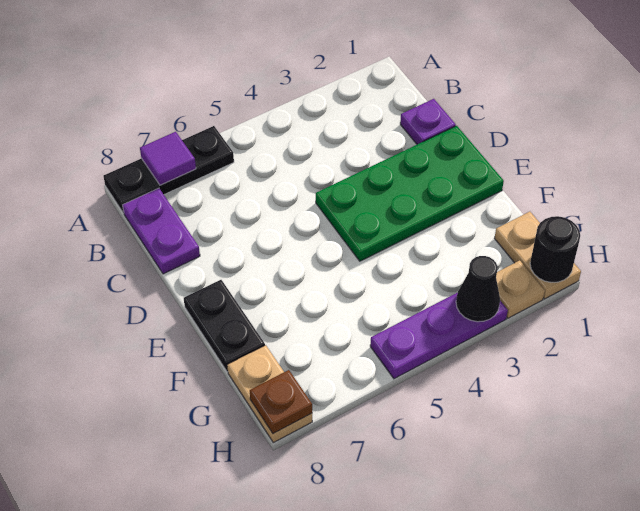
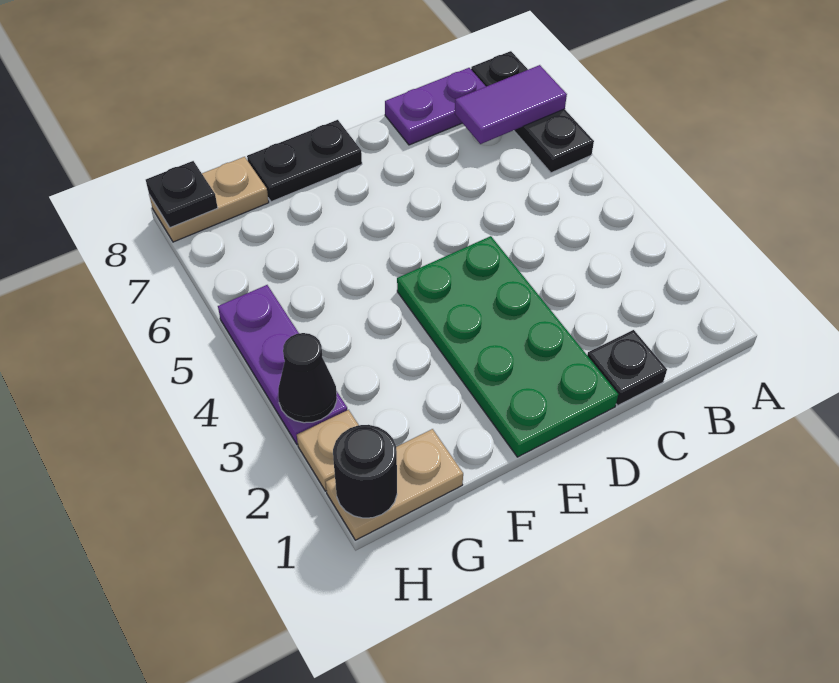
purple 1x1 tile [140,132,196,185] -> purple 1x2 tile [455,65,567,144]
purple 1x1 plate [400,99,456,144] -> black 1x1 plate [587,330,667,405]
brown 1x1 plate [250,370,312,433] -> black 1x1 plate [146,161,218,228]

